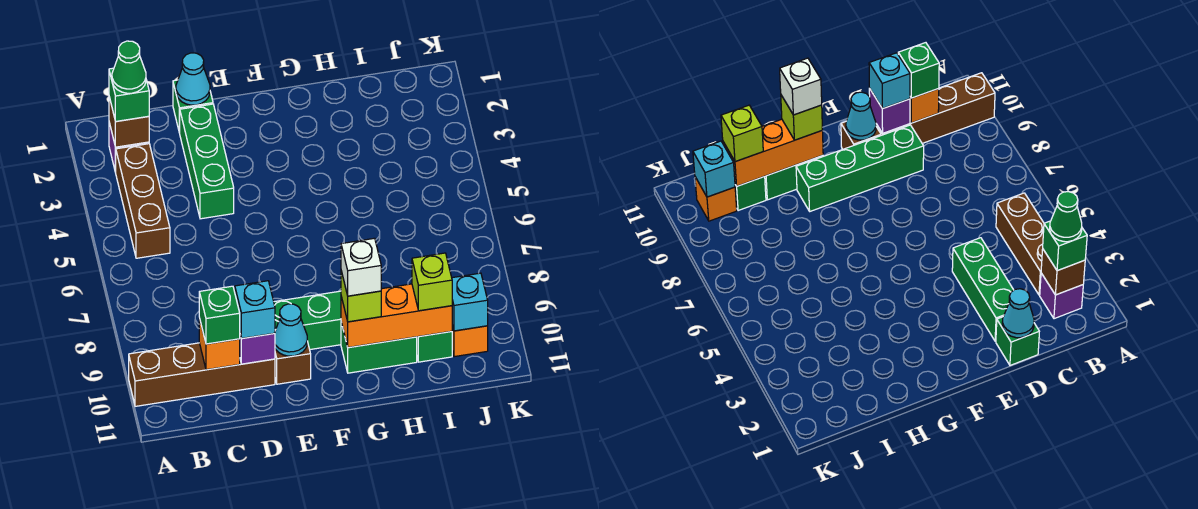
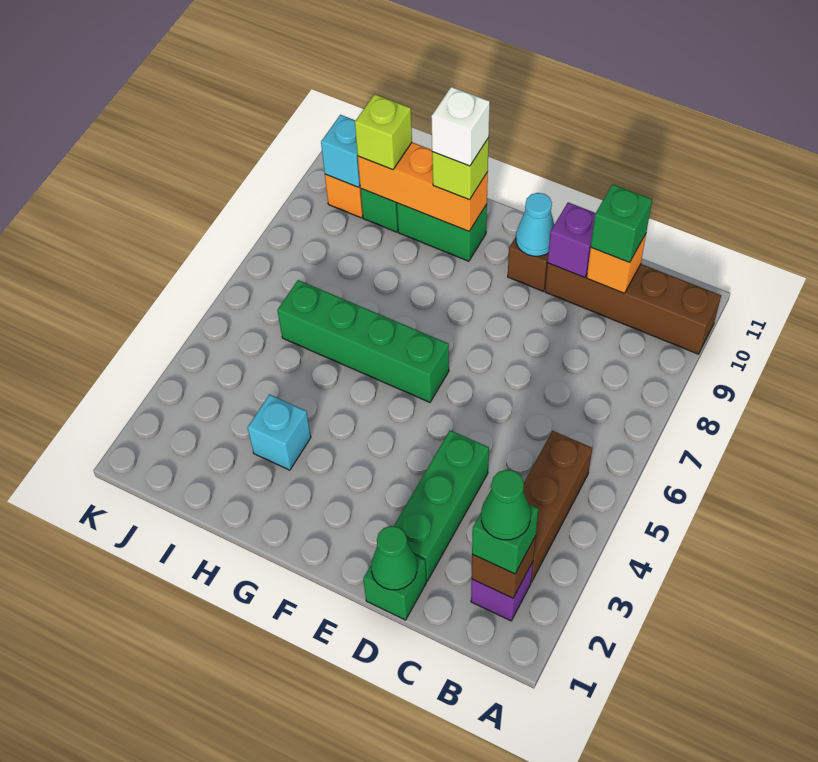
cyan 1x1 cone [176,53,210,105] -> green 1x1 cone [371,526,417,590]
green 1x4 brick [274,291,341,350] -> green 1x4 brick moved to [277,280,449,402]
cyan 1x1 brick [235,281,275,338] -> cyan 1x1 brick moved to [248,395,311,470]

